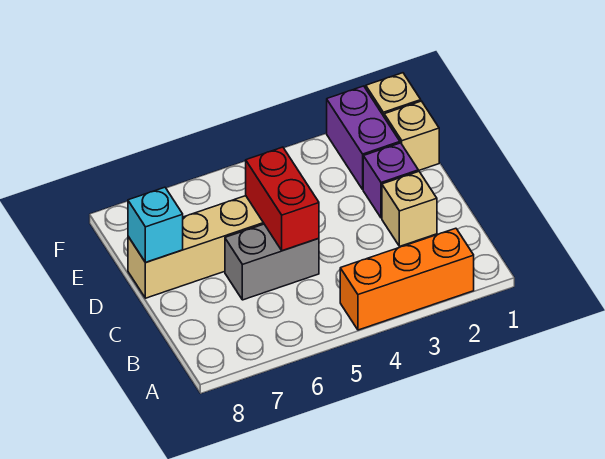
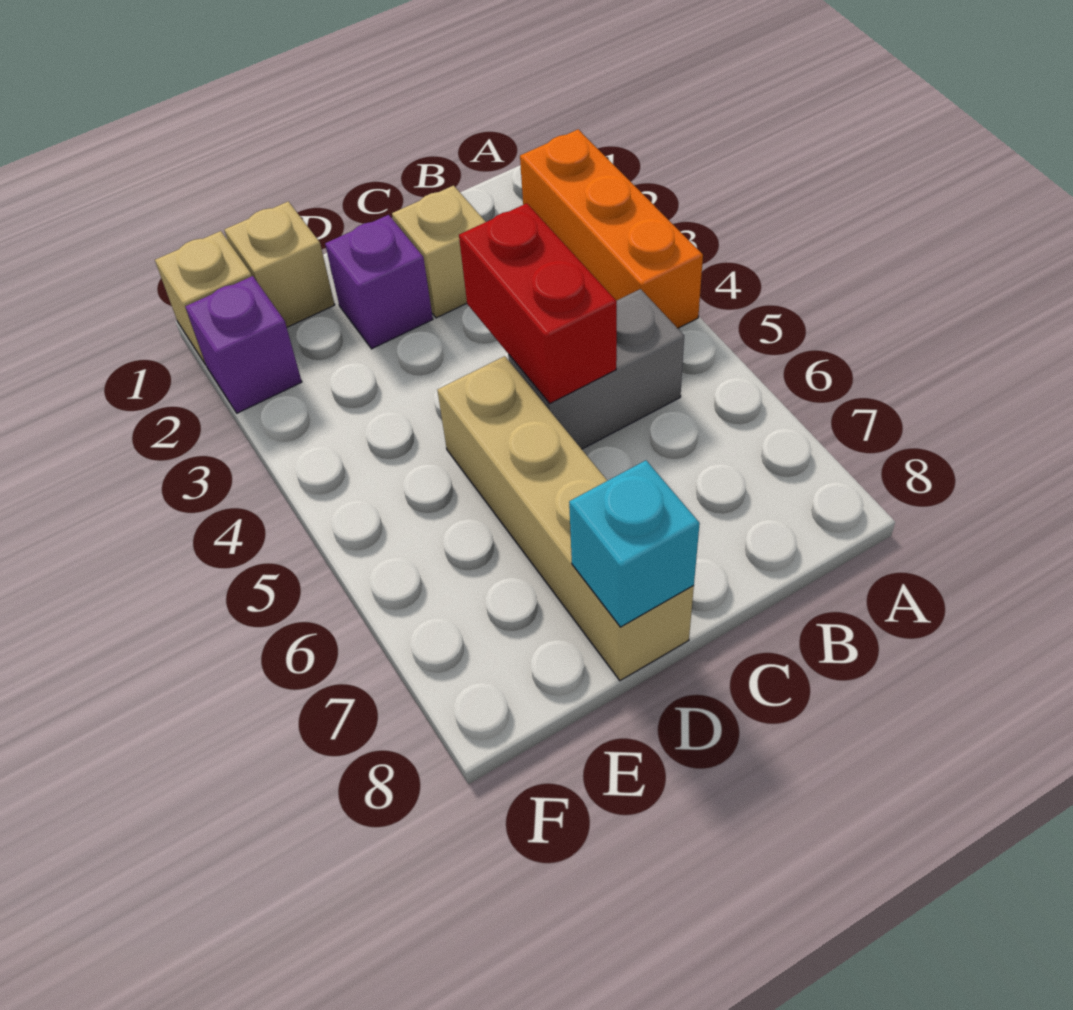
grey 1x2 brick [225,224,319,300] -> grey 1x2 brick turned to [508,289,684,449]
red 1x2 brick [246,147,319,251] -> red 1x2 brick turned to [459,203,617,403]
purple 1x2 brick [327,86,400,189] -> purple 1x1 brick [185,276,302,413]

